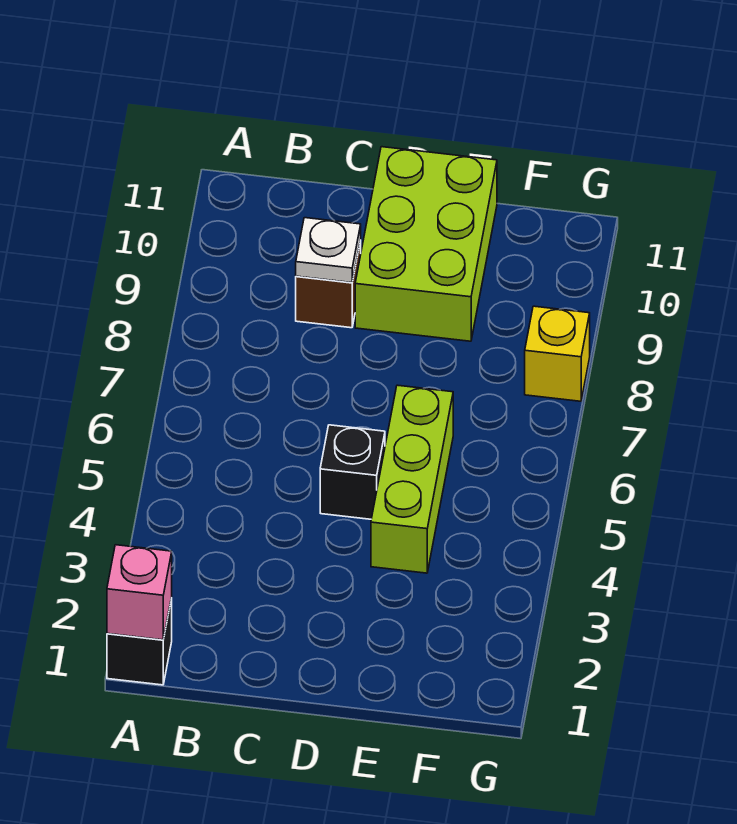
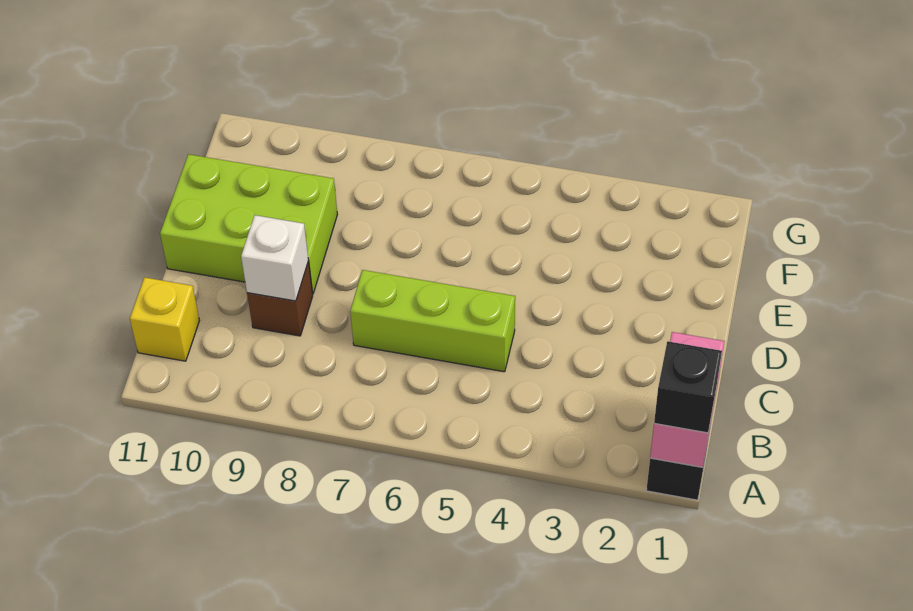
pink 1x1 brick [107,545,172,640] -> pink 1x2 brick [650,332,725,467]
white 1x1 plate [296,218,361,283] -> white 1x1 brick [241,215,308,301]
black 1x1 brick [320,425,385,519] -> black 1x1 brick moved to [654,341,722,433]
lime 1x3 brick [371,385,453,573] -> lime 1x3 brick moved to [350,270,515,372]
yellow 1x1 brick [525,306,590,401] -> yellow 1x1 brick moved to [130,277,199,361]

